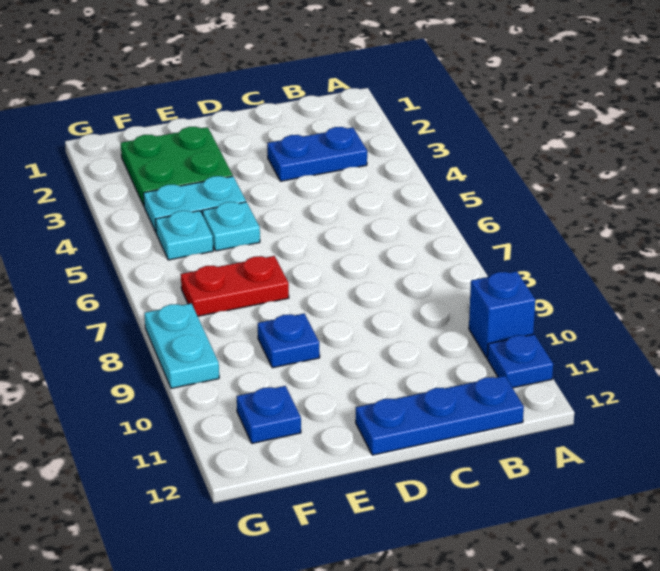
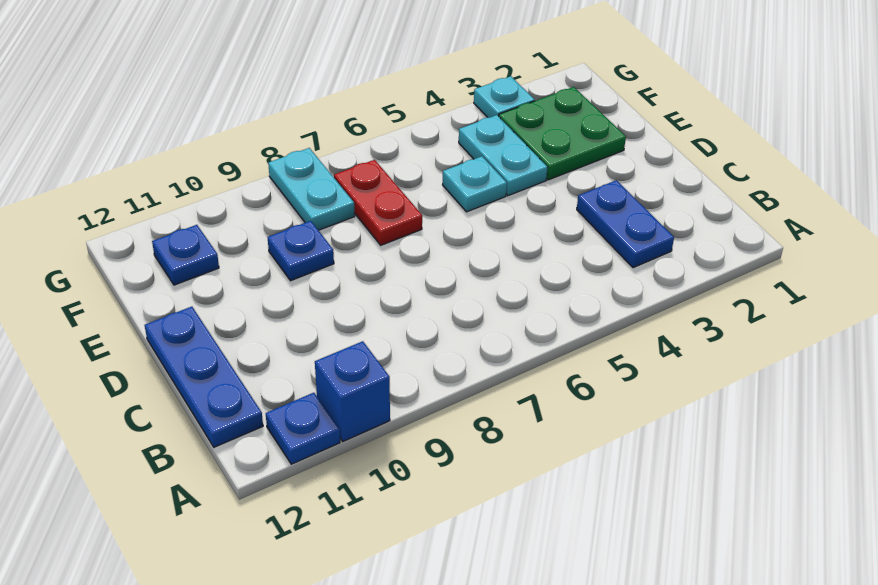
cyan 1x1 plate [156,211,213,260] -> cyan 1x1 plate moved to [474,76,535,118]
cyan 1x2 plate [144,303,219,388] -> cyan 1x2 plate turned to [268,148,355,230]

